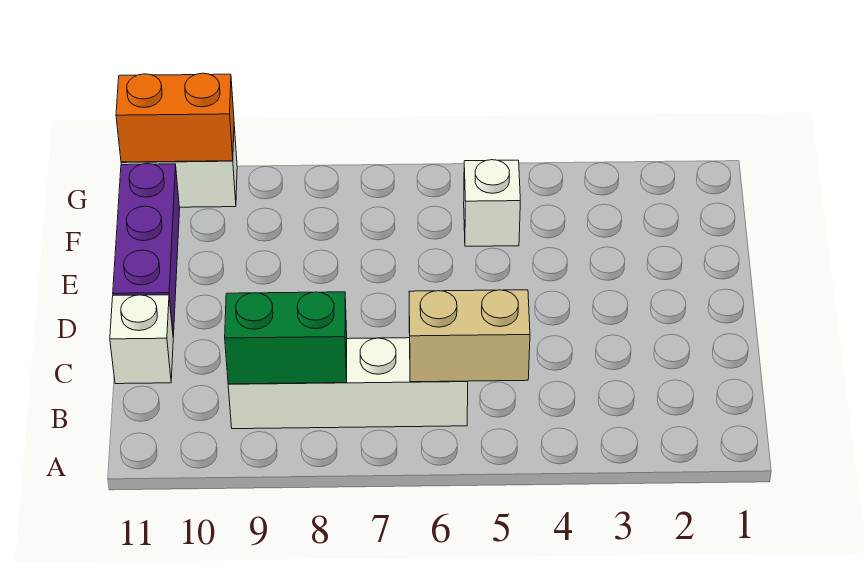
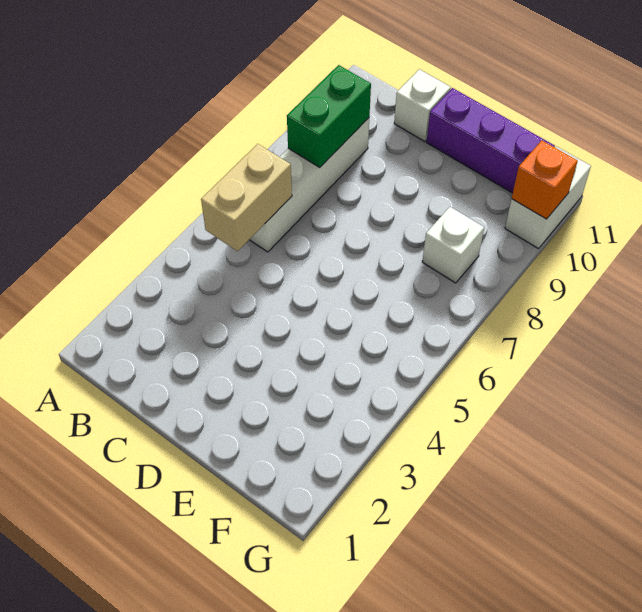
white 1x1 brick [464,160,520,246] -> white 1x1 brick moved to [422,207,484,283]
orange 1x2 brick [116,73,234,162] -> orange 1x1 brick [512,140,578,219]

